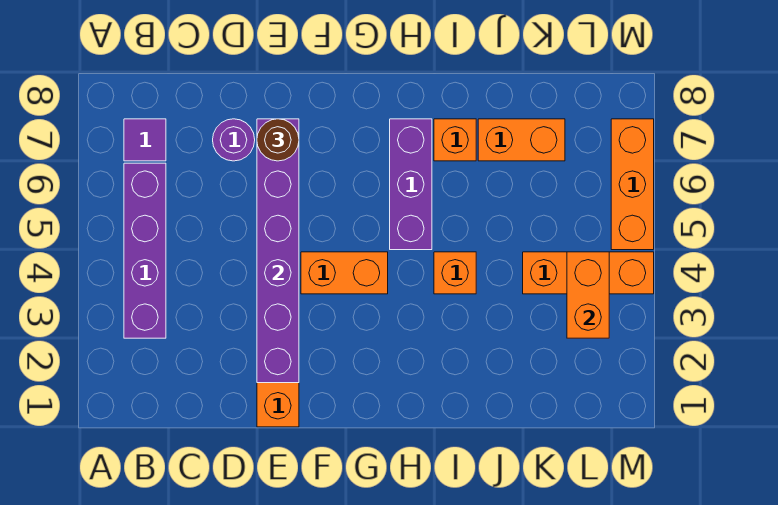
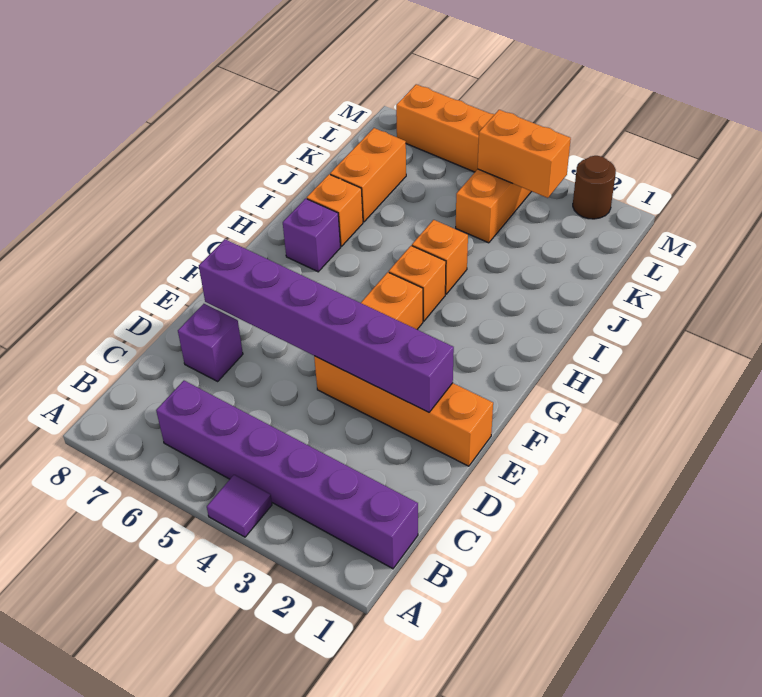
purple 1x4 brick [124,163,166,338] -> purple 1x6 brick [156,381,418,569]
purple 1x1 tile [124,119,166,161] -> purple 1x1 tile moved to [207,475,272,537]
purple 1x1 round brick [213,119,255,161] -> purple 1x1 brick [178,304,243,381]
brown 1x1 round brick [257,119,299,161] -> brown 1x1 round brick moved to [573,156,616,219]
none -> orange 1x1 brick [389,245,446,321]
purple 1x3 brick [390,119,432,250] -> purple 1x1 brick [283,199,341,272]

